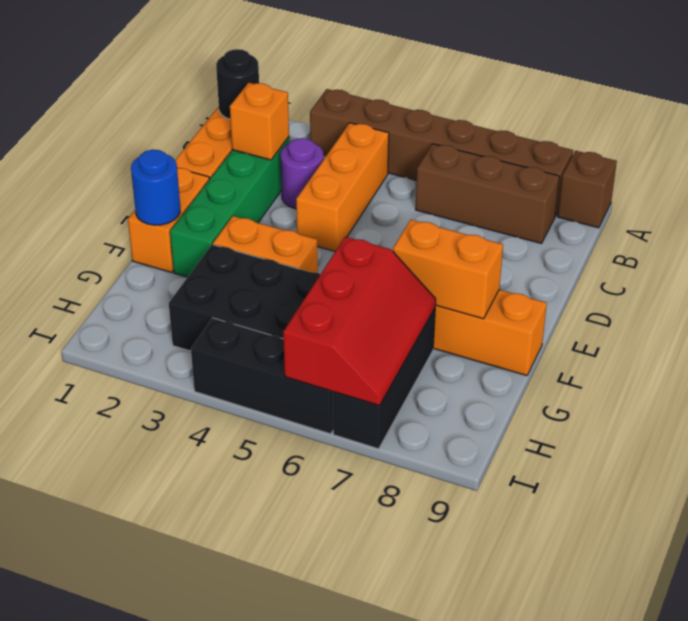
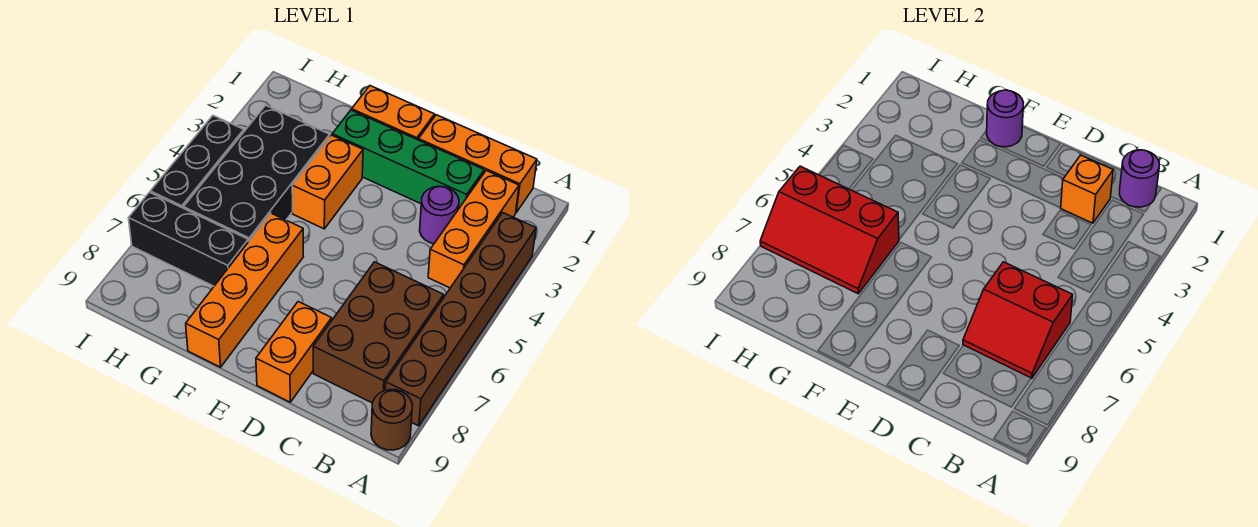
brown 1x1 brick [558,151,617,228] -> brown 1x1 round brick [371,389,412,450]
black 1x1 round brick [216,49,259,119] -> purple 1x1 round brick [1120,150,1159,207]
orange 1x3 brick [296,123,389,251] -> orange 1x3 brick turned to [428,171,519,288]
brown 1x3 brick [416,144,559,244] -> brown 2x3 brick [313,262,444,403]
none -> red 2x2 slope [963,262,1073,378]
blue 1x1 round brick [131,150,180,225] -> purple 1x1 round brick [987,90,1023,147]
orange 1x2 brick [393,220,503,319] -> orange 1x2 brick moved to [256,302,332,402]

